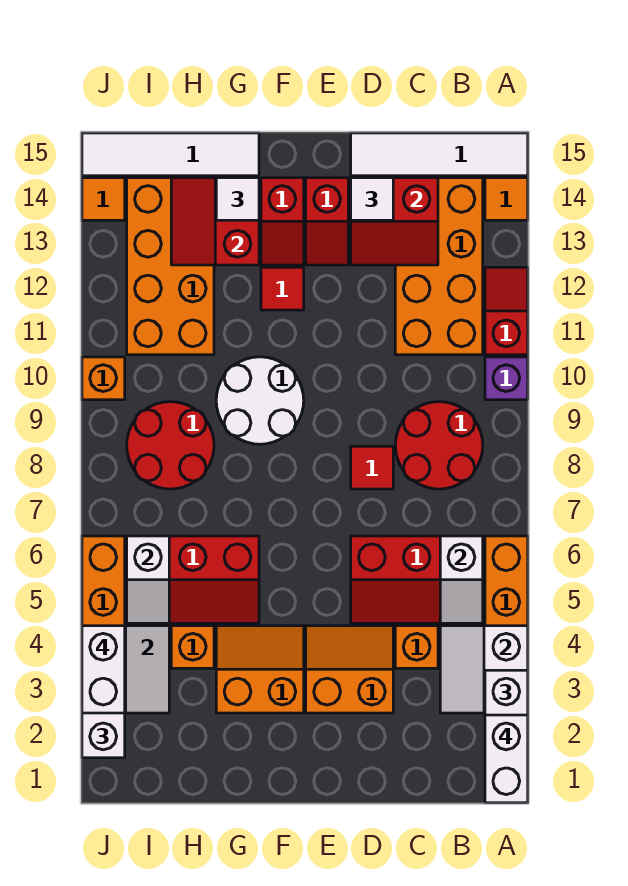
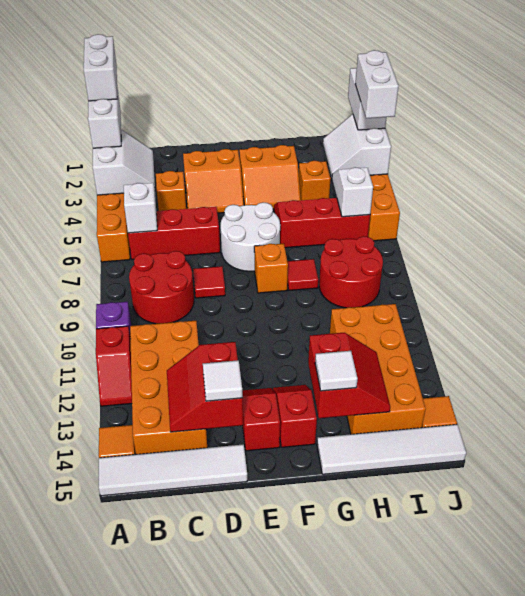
red 2x2 slope [351,178,438,265] -> red 2x2 slope turned to [167,342,243,432]
white 2x2 round brick [216,357,304,444] -> white 2x2 round brick moved to [221,202,280,271]
red 1x1 tile [261,267,304,310] -> red 1x1 tile moved to [287,259,318,290]
orange 1x1 brick [82,357,125,400] -> orange 1x1 brick moved to [254,244,288,293]

